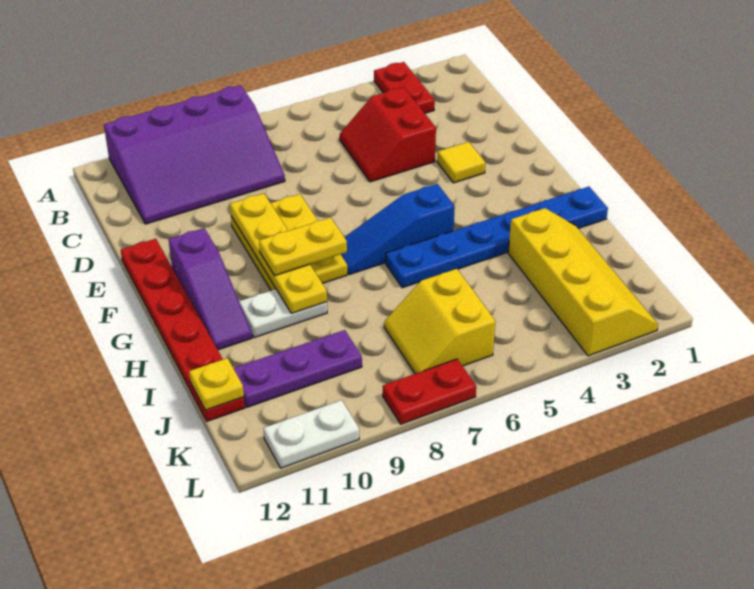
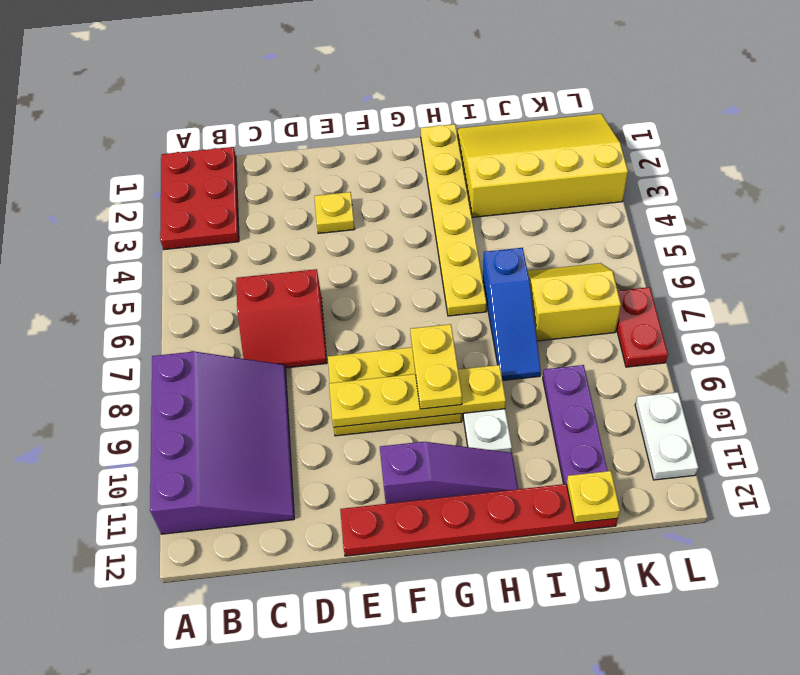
red 1x2 plate [374,62,435,113] -> red 2x3 plate [160,147,239,250]
red 2x2 slope [340,87,436,182] -> red 2x2 slope moved to [236,269,327,368]
yellow 1x1 tile [437,142,485,183] -> yellow 1x1 plate [314,192,355,234]
blue 1x3 slope [341,184,455,275] -> blue 1x3 slope moved to [483,248,541,381]
blue 1x6 plate [386,187,608,288] -> yellow 1x6 plate [420,124,487,316]
yellow 2x4 slope [508,208,658,356] -> yellow 3x4 slope [457,114,628,217]
yellow 2x2 slope [384,269,495,374] -> yellow 2x2 slope turned to [528,263,621,341]

